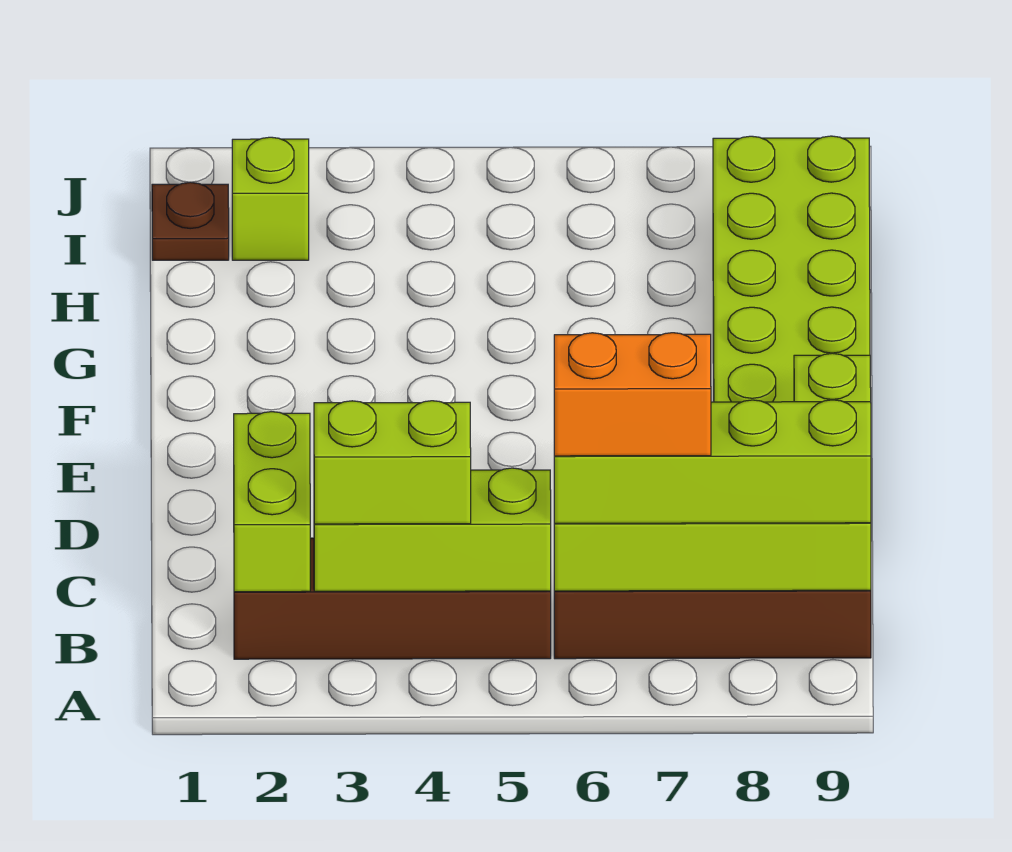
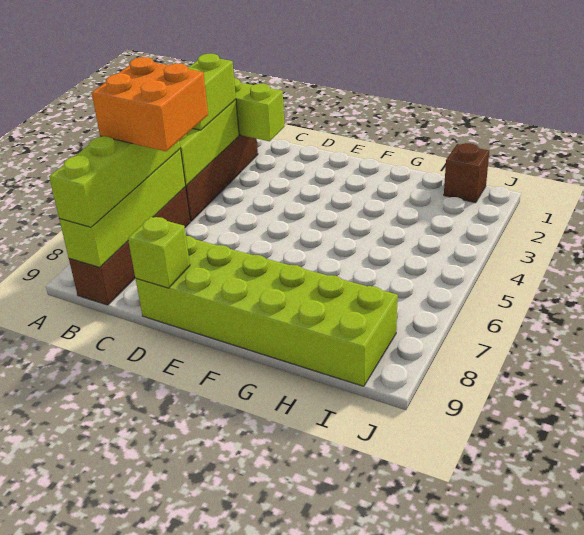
orange 1x2 brick [554,333,711,456] -> orange 2x2 brick [92,57,208,151]
brown 1x1 plate [152,182,229,260] -> brown 1x1 brick [444,143,489,203]
lime 1x1 brick [232,137,309,260] -> none

